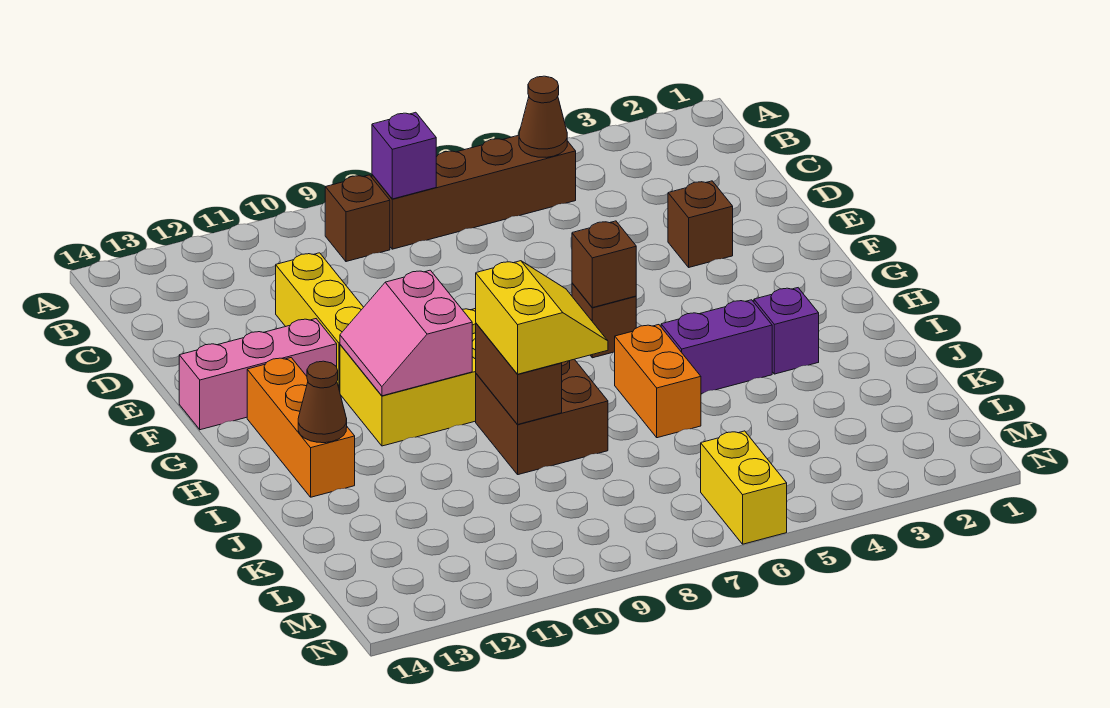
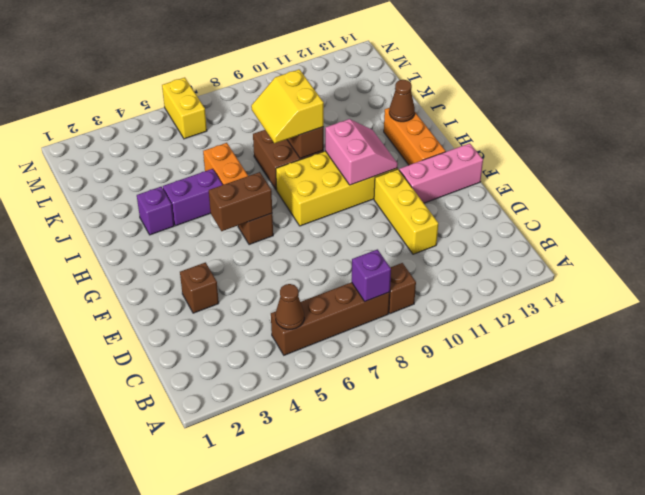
brown 1x1 brick [572,221,636,308] -> brown 1x2 brick [209,172,272,231]

